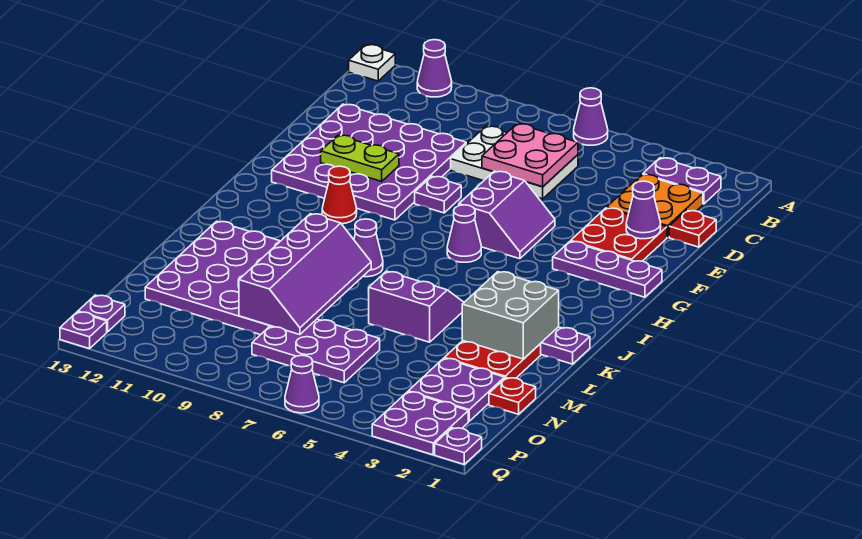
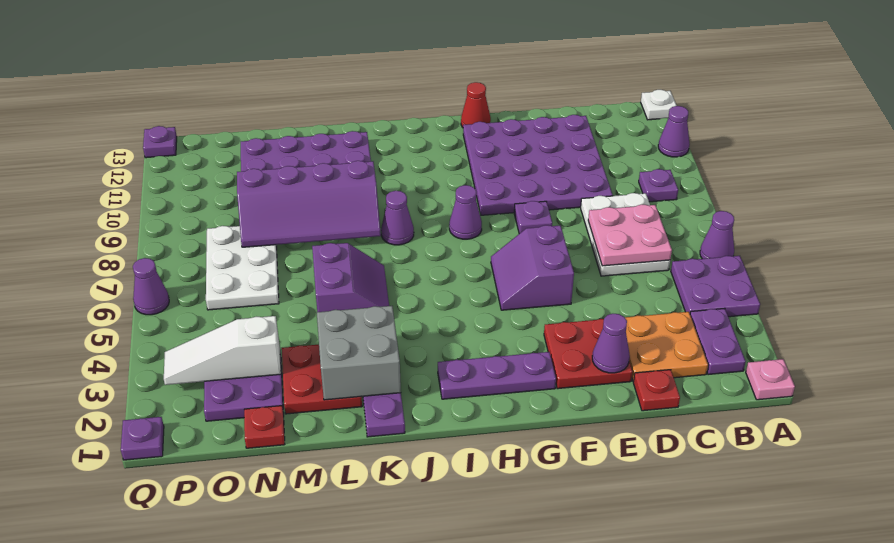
none -> pink 1x1 plate [746,359,795,400]
purple 2x2 slope [459,171,555,259] -> purple 2x2 slope turned to [491,225,574,310]
lime 1x2 plate [321,135,399,181] -> none
purple 1x3 plate [553,241,662,297] -> purple 1x3 plate turned to [438,352,556,399]
purple 1x1 cone [447,205,481,262] -> purple 1x1 cone moved to [449,185,482,239]
red 1x1 cone [322,166,357,224] -> red 1x1 cone moved to [461,82,491,127]
none -> white 1x3 slope [164,316,281,385]
purple 2x3 plate [252,319,380,383] -> white 2x3 plate [206,226,279,310]
purple 2x2 plate [372,392,468,455] -> purple 2x2 plate moved to [671,256,760,317]
purple 1x1 plate [78,295,125,332] -> purple 1x1 plate moved to [639,169,678,202]

